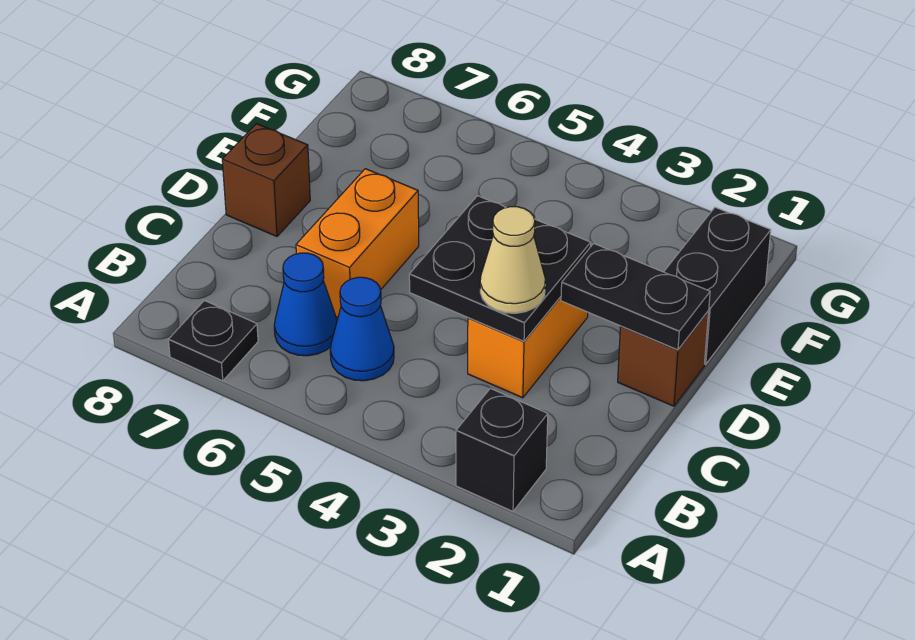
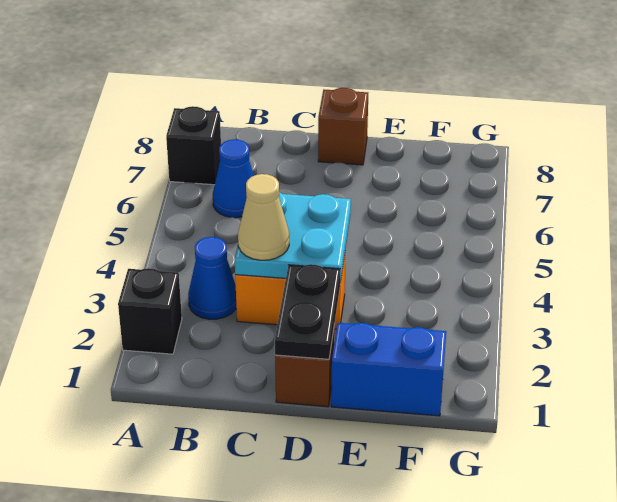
black 1x1 plate [168,301,258,381] -> black 1x1 brick [166,106,221,185]
blue 1x1 cone [330,277,394,381] -> blue 1x1 cone moved to [188,237,236,319]
black 2x2 plate [409,196,591,341] -> cyan 2x2 plate [235,192,351,282]
orange 1x2 brick [296,169,419,317] -> none
black 1x2 brick [664,207,771,364] -> blue 1x2 brick [331,323,446,416]

